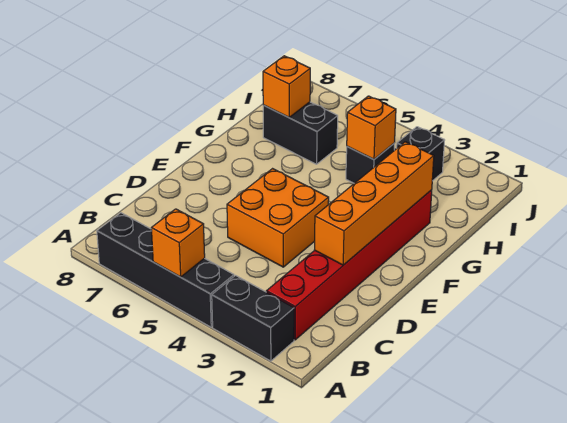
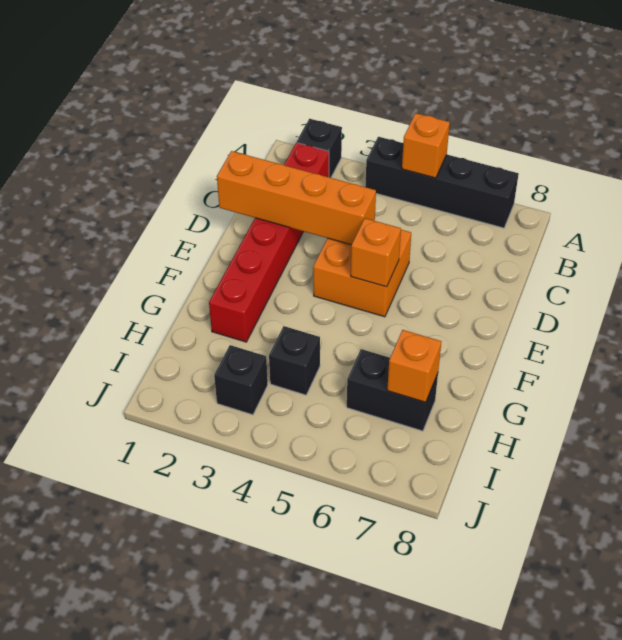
black 1x2 brick [212,276,294,361] -> black 1x1 brick [297,119,342,178]
orange 1x4 brick [315,142,434,265] -> orange 1x4 brick turned to [217,151,376,245]
orange 1x1 brick [347,96,396,159] -> orange 1x1 brick moved to [351,218,401,287]

